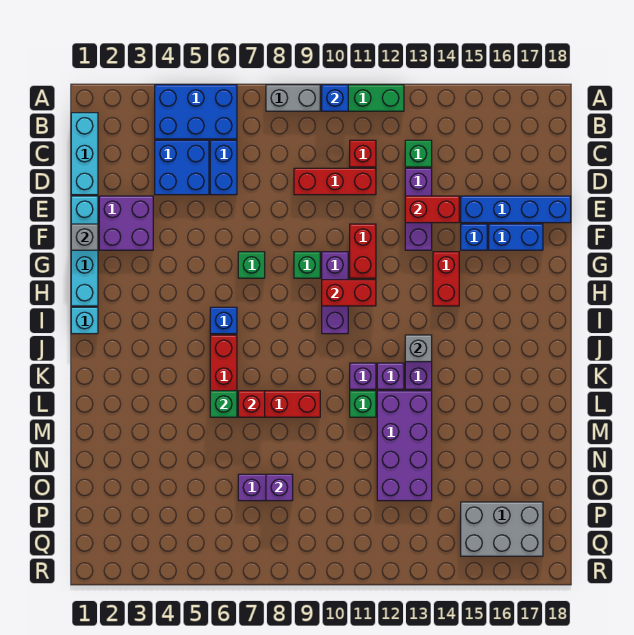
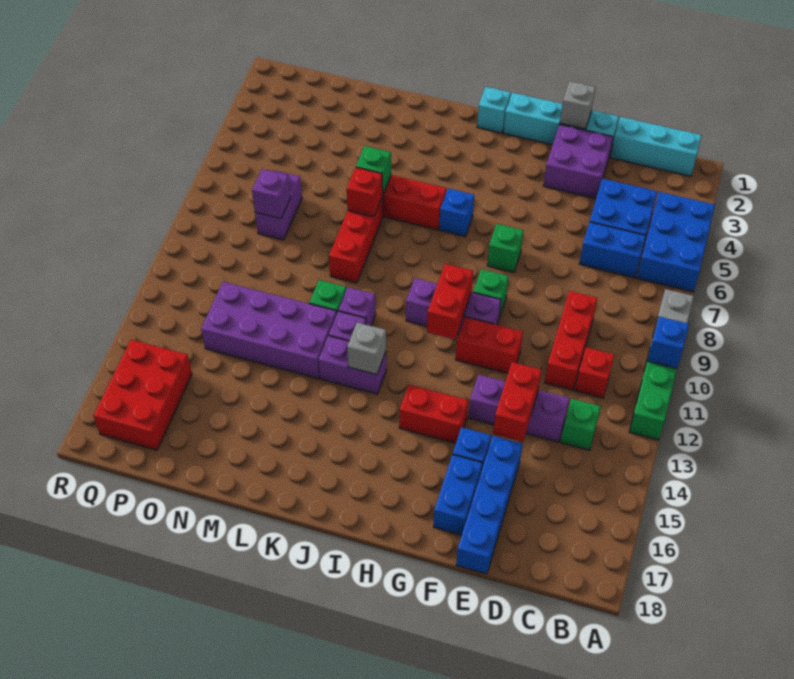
grey 2x3 brick [461,502,543,556] -> red 2x3 brick [93,340,192,450]

